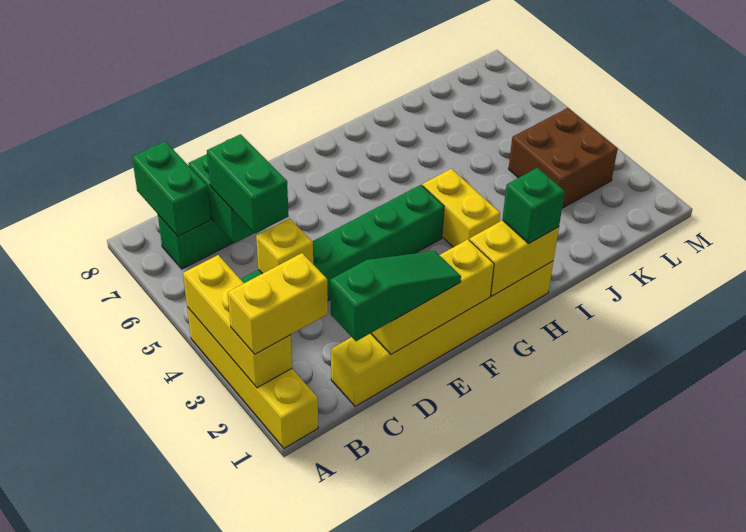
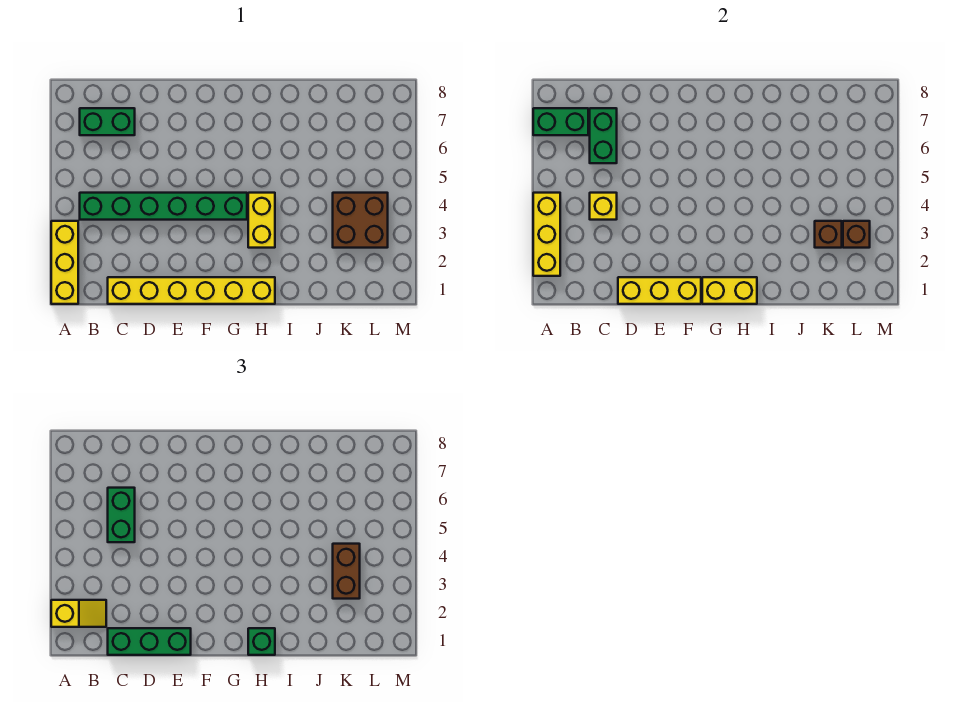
yellow 1x4 brick [187,307,318,448] -> yellow 1x3 brick [51,221,78,304]
yellow 1x2 brick [228,253,328,354] -> yellow 1x2 slope [51,600,106,627]
green 1x2 brick [132,141,211,236] -> green 1x2 brick turned to [533,108,588,135]
green 1x3 slope [330,251,461,341] -> green 1x3 brick [108,628,191,655]
none -> brown 1x1 brick [815,221,842,248]
none -> brown 1x2 brick [333,544,360,599]
none -> brown 1x1 brick [843,221,870,248]

